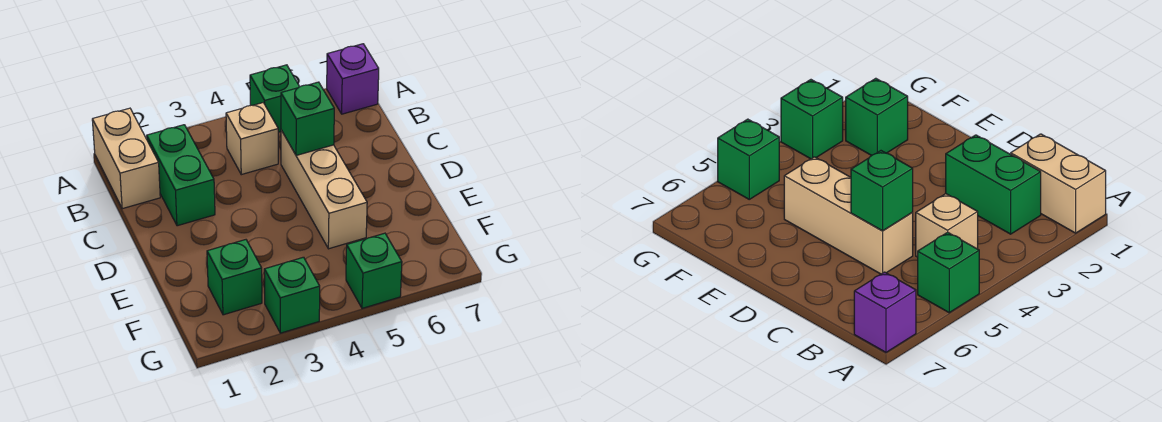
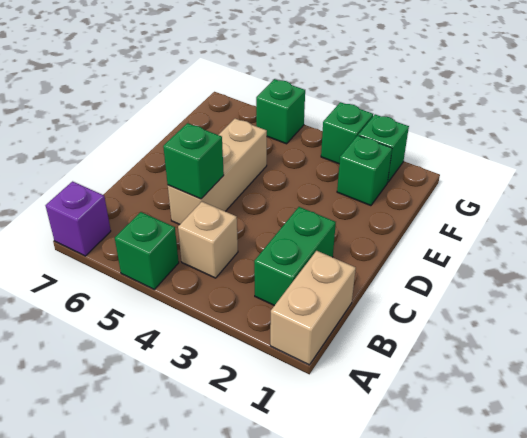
none -> green 1x1 brick [358,114,409,182]

